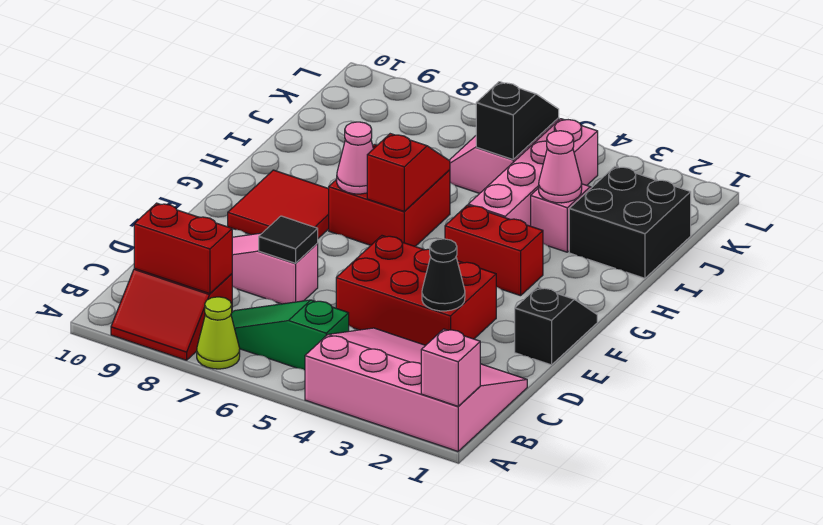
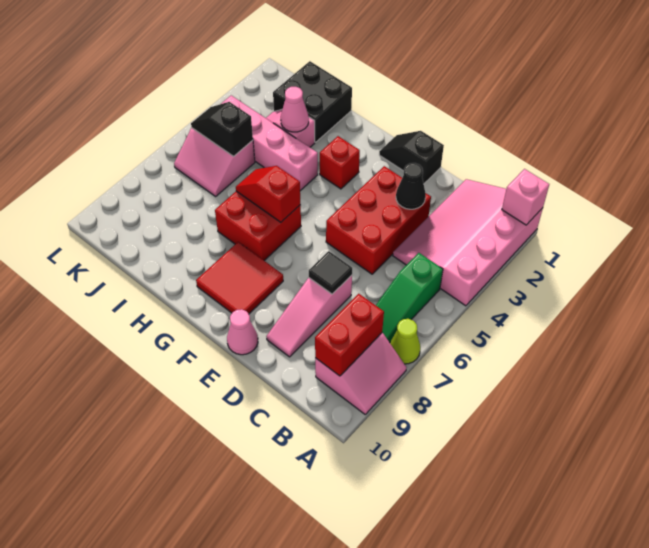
red 2x2 slope [111,269,232,360] -> pink 2x2 slope [315,333,406,414]
red 1x2 brick [445,205,543,296] -> red 1x1 brick [320,136,360,189]
pink 1x1 cone [337,122,373,194] -> pink 1x1 cone moved to [227,309,258,355]

